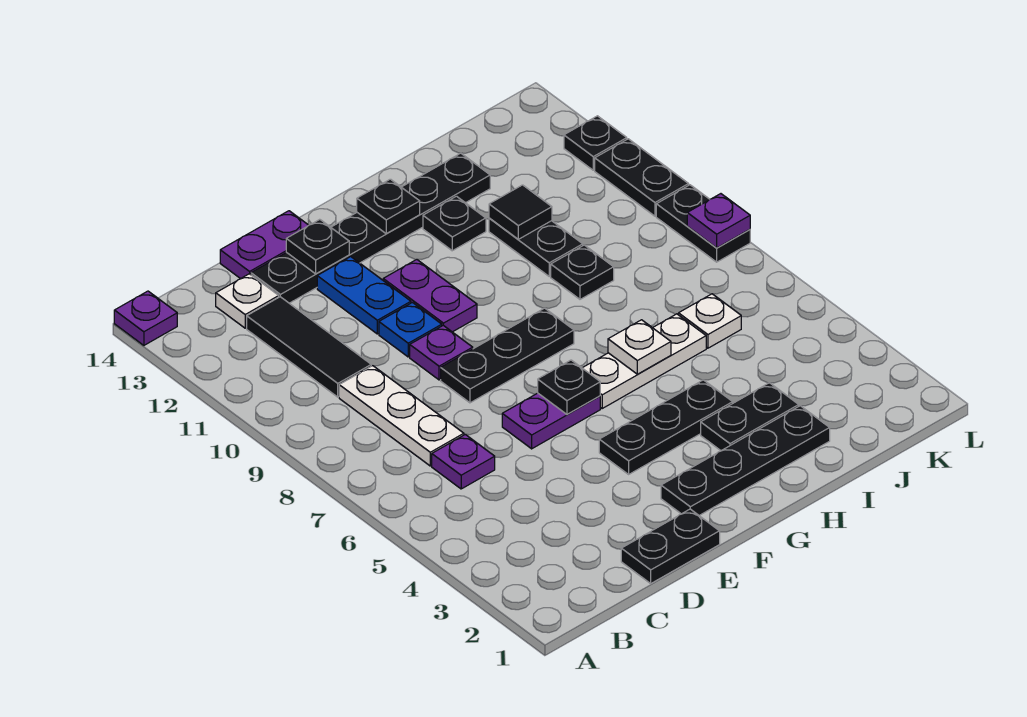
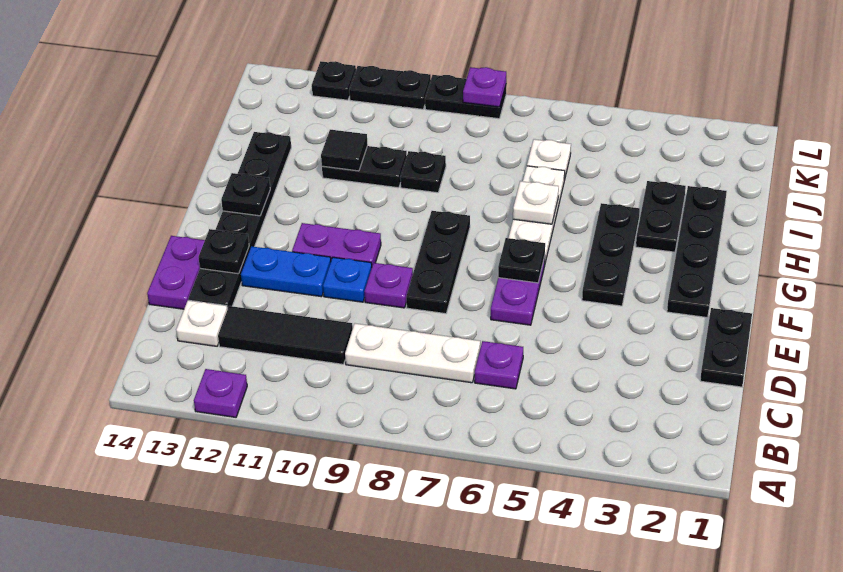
purple 1x1 plate [114,291,177,345] -> purple 1x1 plate moved to [194,369,247,417]
black 1x1 plate [423,196,486,251] -> none

